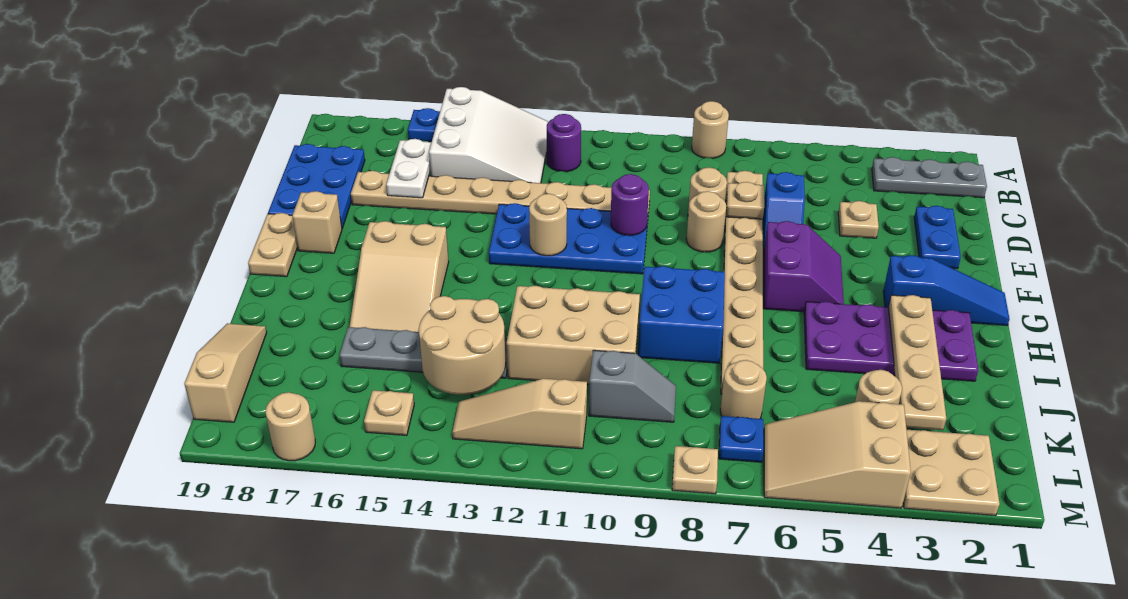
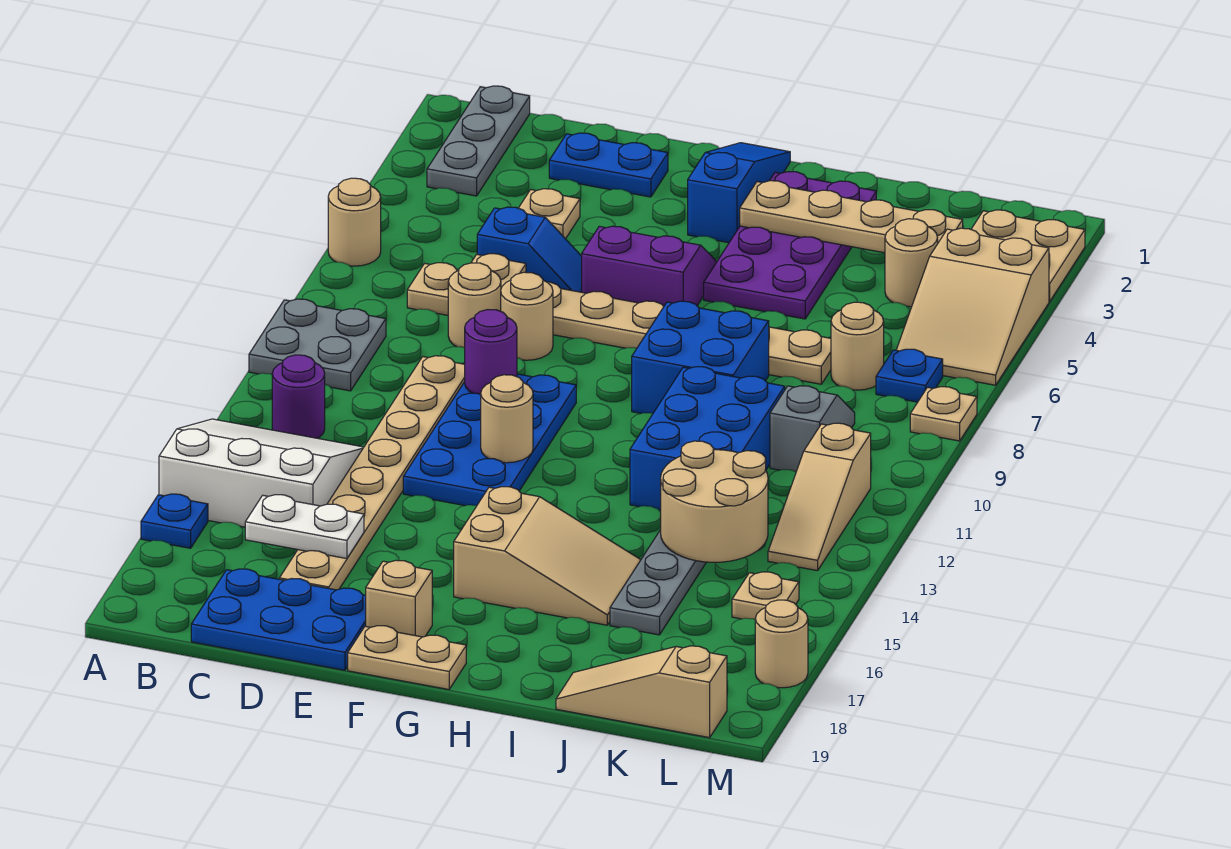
tan 1x1 round brick [692,101,729,158] -> tan 1x1 round brick moved to [328,178,381,266]
none -> grey 2x2 plate [249,299,386,391]
tan 2x3 brick [507,286,640,384] -> blue 2x3 brick [630,367,785,510]

